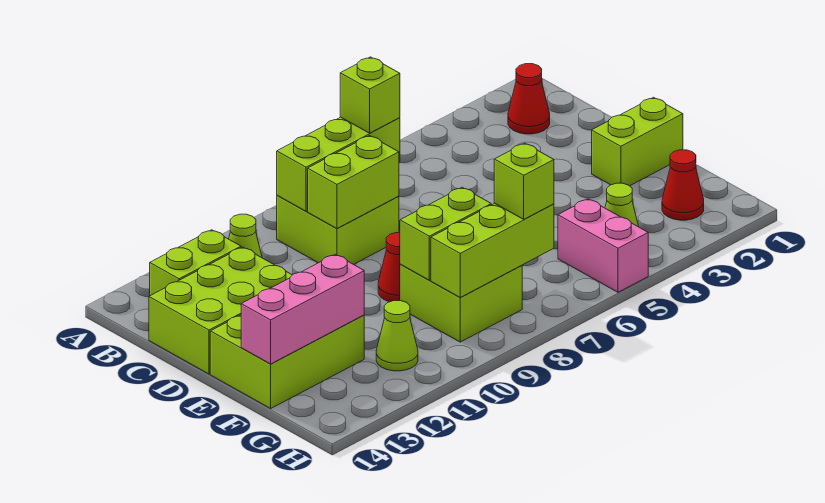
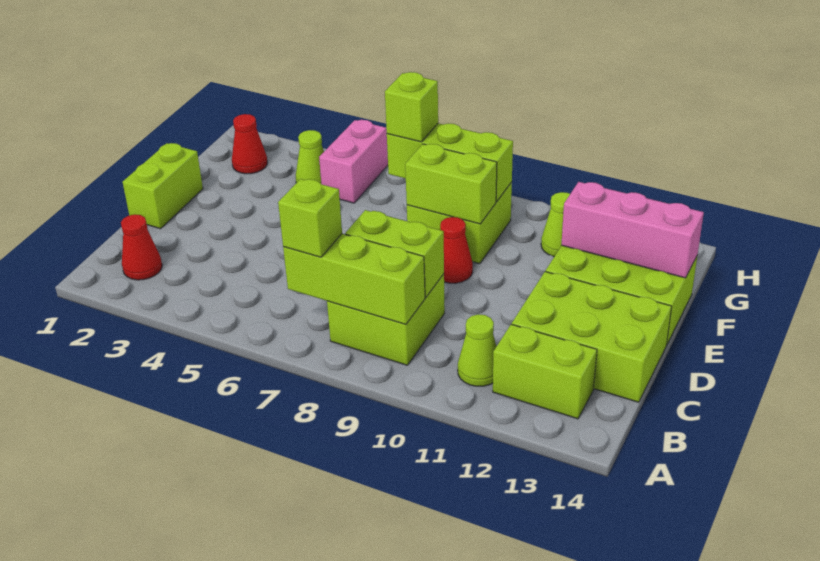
lime 1x2 brick [592,97,683,186] -> lime 1x2 brick turned to [123,143,203,229]

